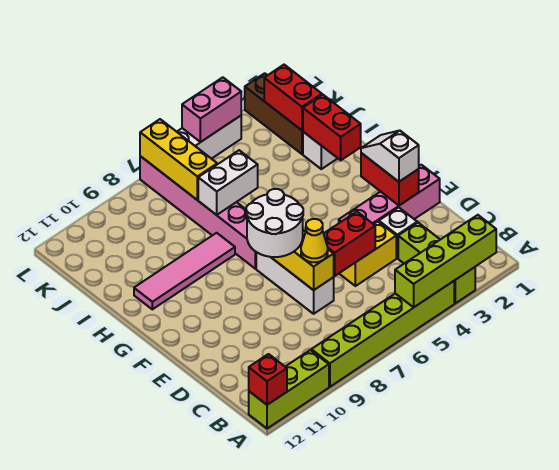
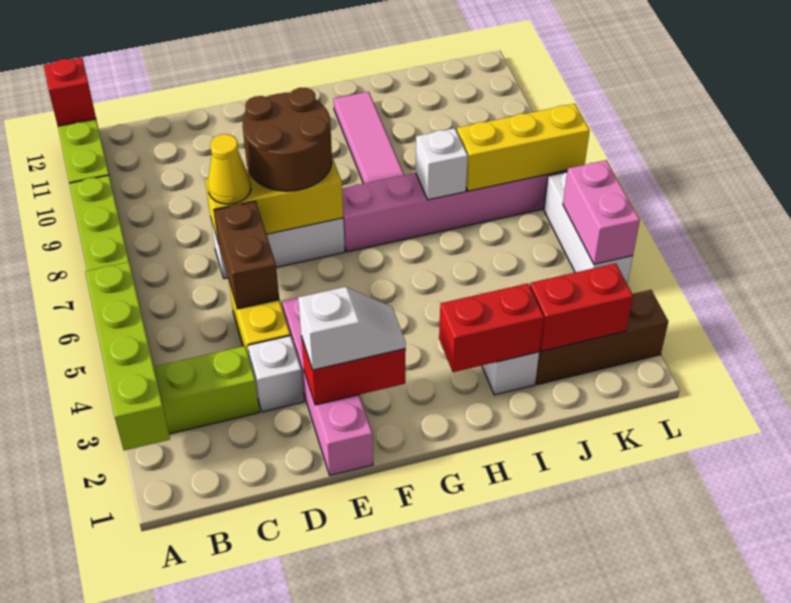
red 1x2 brick [324,212,375,276] -> brown 1x2 brick [214,201,279,309]
white 2x2 round brick [246,189,303,257] -> brown 2x2 round brick [243,88,332,191]
white 1x2 brick [198,150,258,215] -> white 1x1 brick [416,128,468,200]

